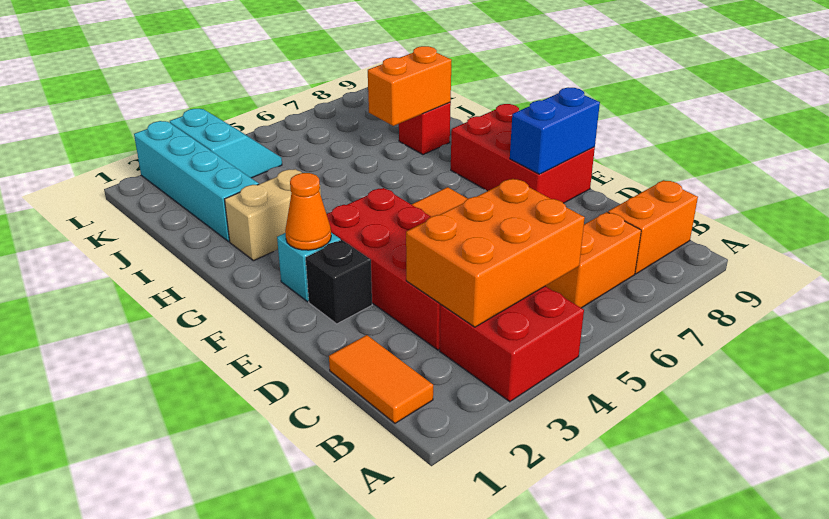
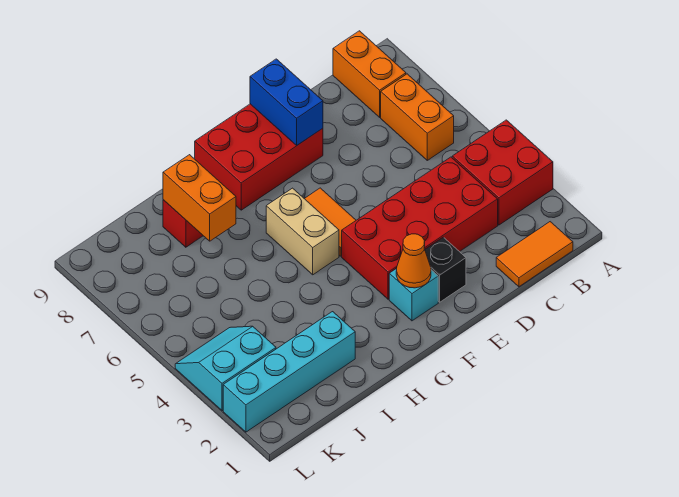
orange 2x3 brick [406,179,585,327] -> none
tan 1x2 brick [224,169,321,261] -> tan 1x2 brick moved to [266,188,339,275]

